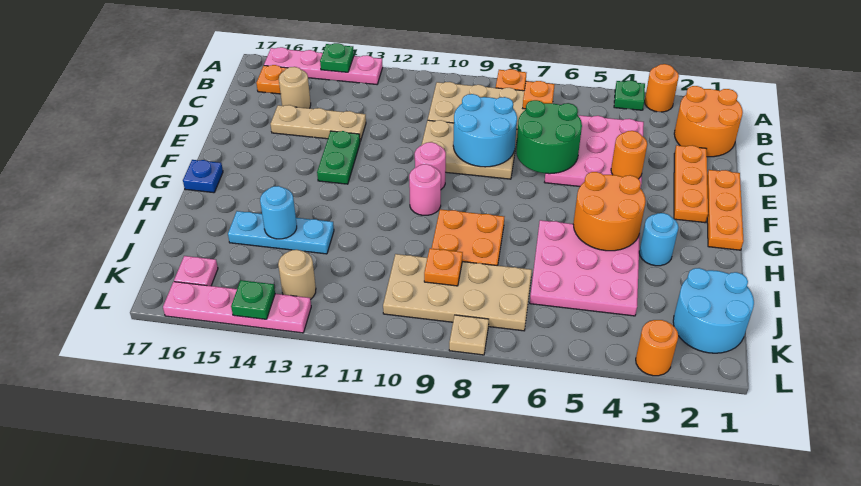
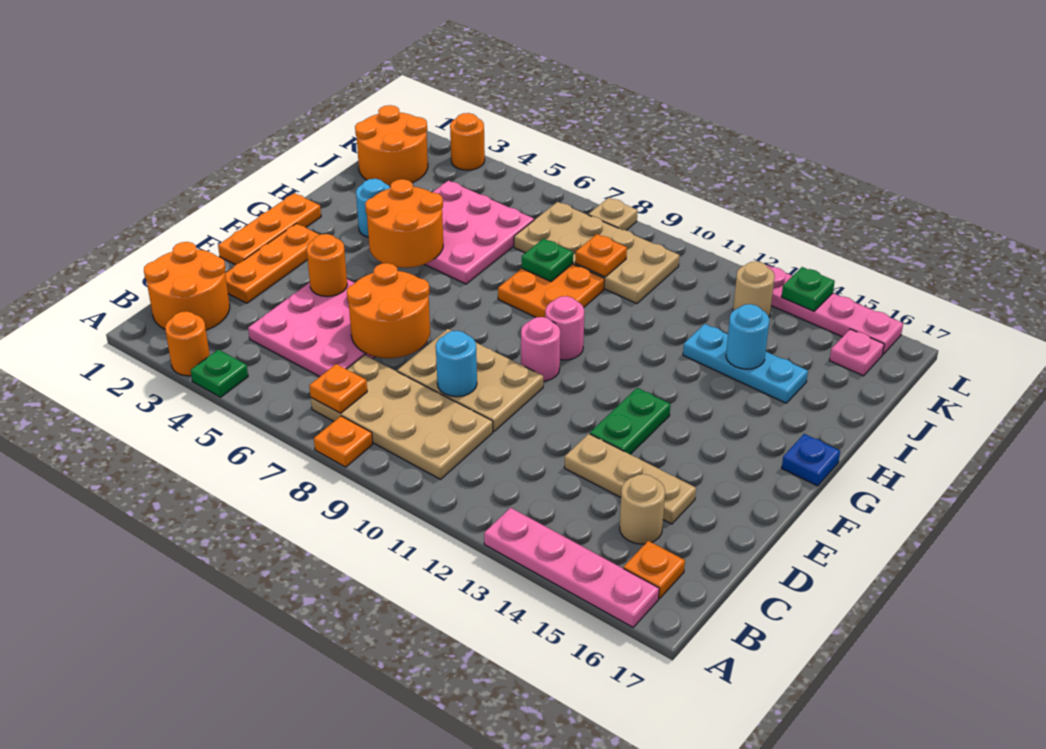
green 1x1 plate [320,43,354,72] -> green 1x1 plate moved to [522,239,573,282]
green 2x2 round brick [516,100,582,174] -> orange 2x2 round brick [347,263,430,358]
cyan 2x2 round brick [453,94,517,167] -> cyan 1x1 round brick [436,331,477,397]
cyan 2x2 round brick [673,268,754,353] -> orange 2x2 round brick [355,105,428,186]

